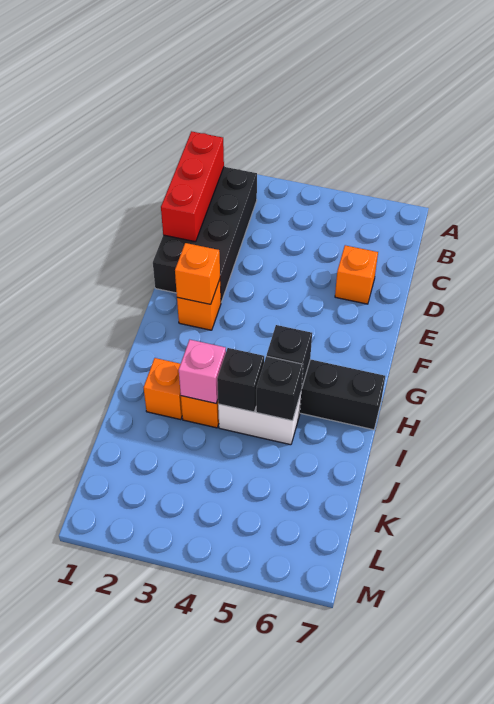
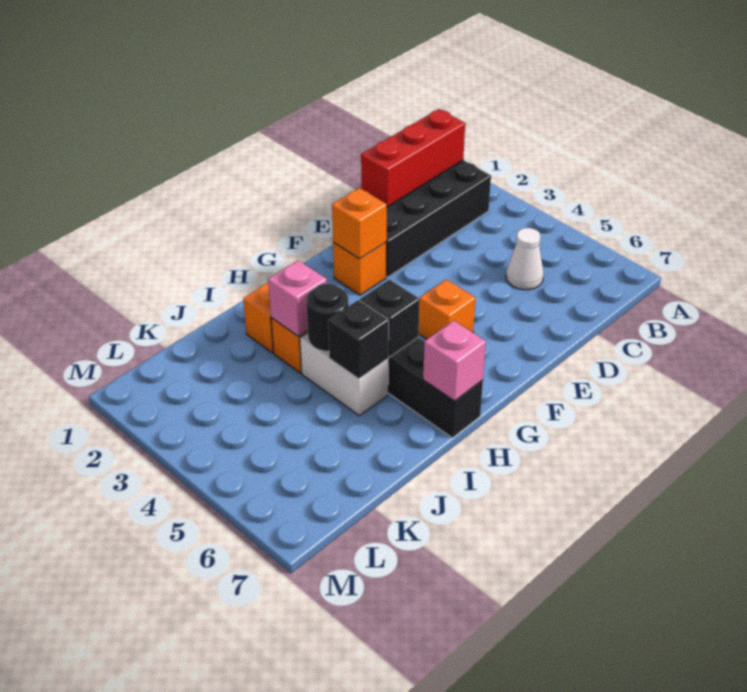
none -> white 1x1 cone [506,228,544,290]
orange 1x1 brick [335,245,378,304] -> orange 1x1 brick moved to [419,279,476,339]
none -> pink 1x1 brick [423,321,486,401]
black 1x1 brick [217,348,264,412] -> black 1x1 round brick [307,284,348,351]

